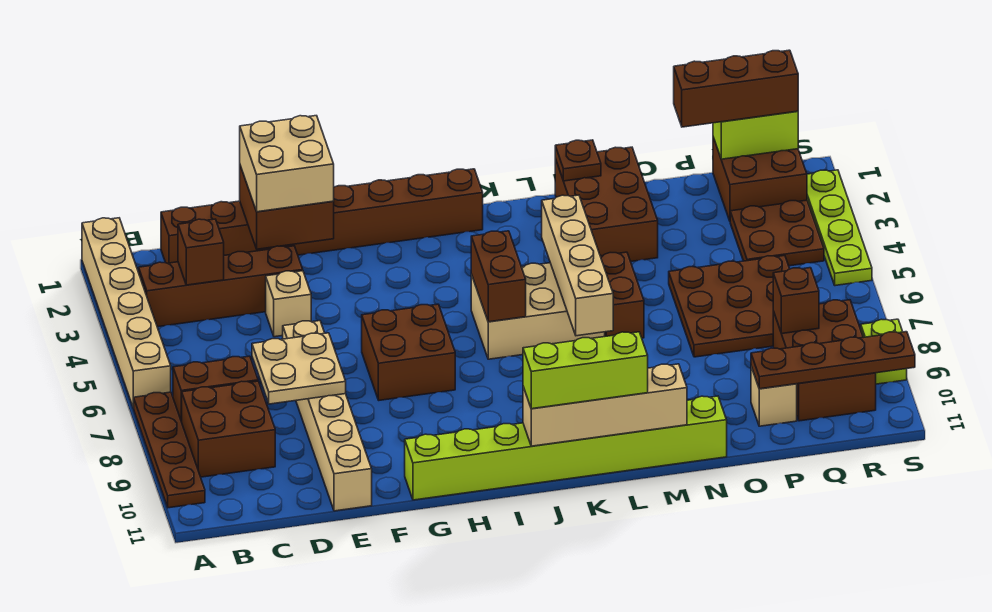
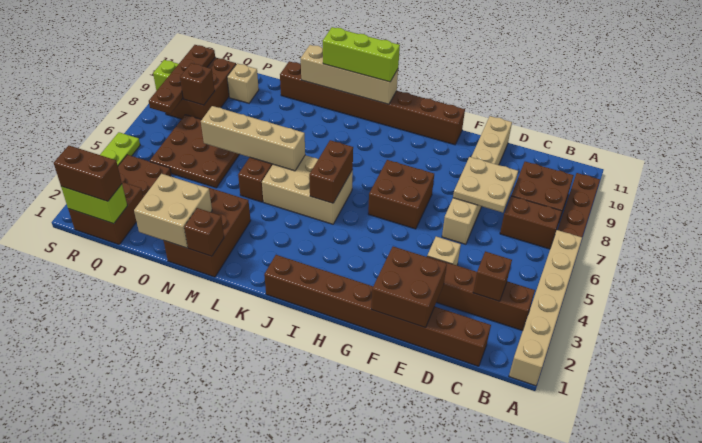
tan 2x2 brick [240,116,334,212] -> tan 2x2 brick moved to [134,174,212,248]
lime 1x8 brick [405,396,727,500] -> brown 1x8 brick [280,61,465,145]
tan 1x4 brick [542,195,613,336] -> tan 1x4 brick turned to [201,106,305,171]
brown 1x1 plate [555,140,601,181] -> brown 1x1 brick [184,208,224,256]
brown 1x3 brick [674,50,798,127] -> brown 1x2 brick [54,146,122,201]
brown 1x4 plate [751,332,915,389] -> brown 1x4 plate turned to [149,45,215,114]

